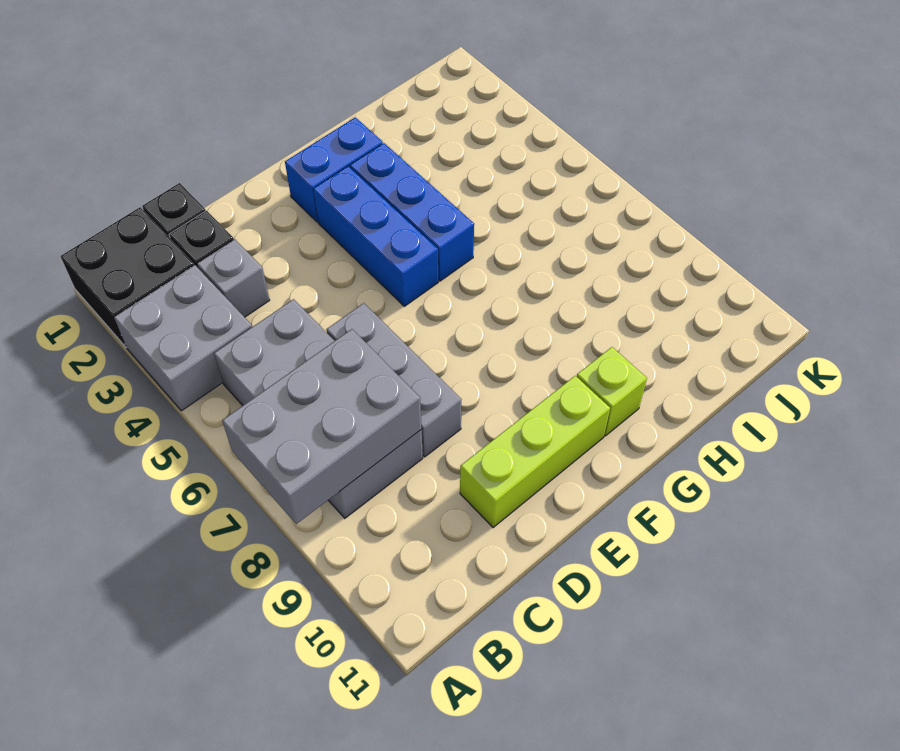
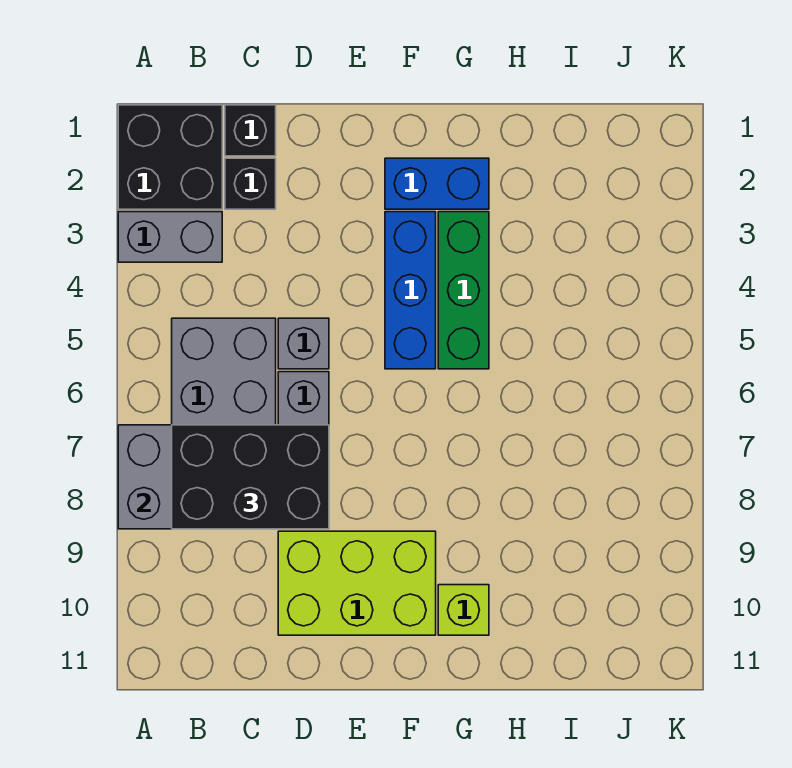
grey 2x2 brick [114,265,252,411] -> grey 1x2 brick [118,212,222,262]
none -> black 2x3 brick [172,425,329,529]
grey 1x1 brick [197,239,270,317] -> grey 1x1 brick moved to [278,318,329,369]
lime 1x3 brick [460,376,610,528] -> lime 2x3 brick [278,531,436,635]
blue 1x3 brick [350,143,474,281] -> green 1x3 brick [438,212,489,369]

